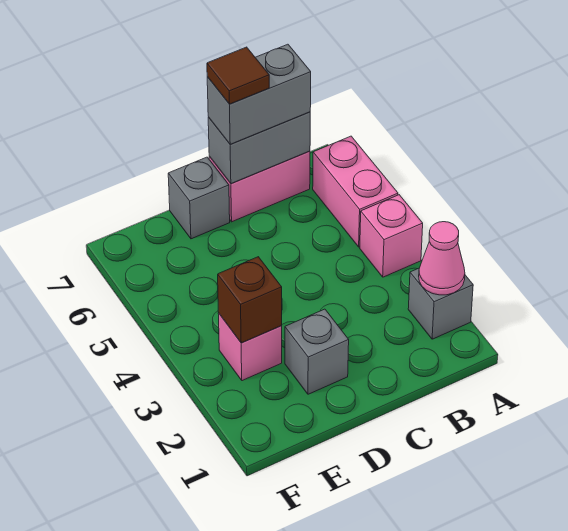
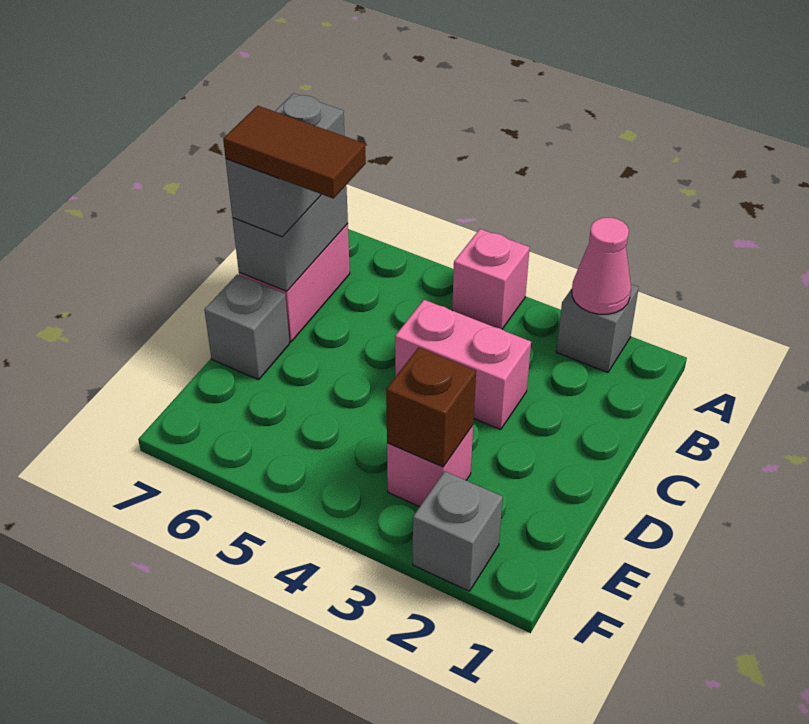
pink 1x2 brick [313,136,398,247] -> pink 1x2 brick moved to [395,300,531,430]
brown 1x1 tile [207,47,269,104] -> brown 1x2 tile [223,106,366,198]
grey 1x1 brick [285,309,349,394] -> grey 1x1 brick moved to [413,471,503,591]

